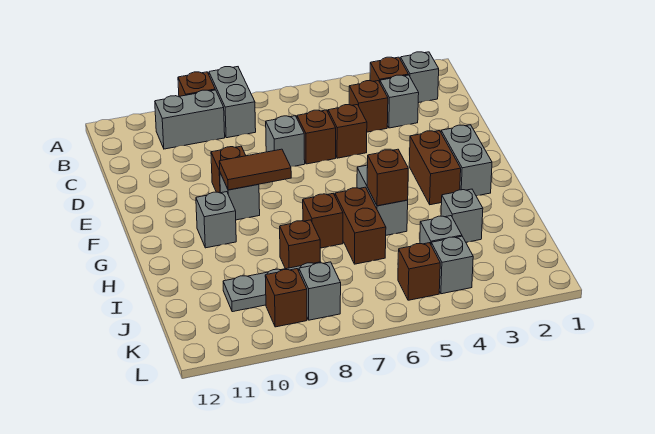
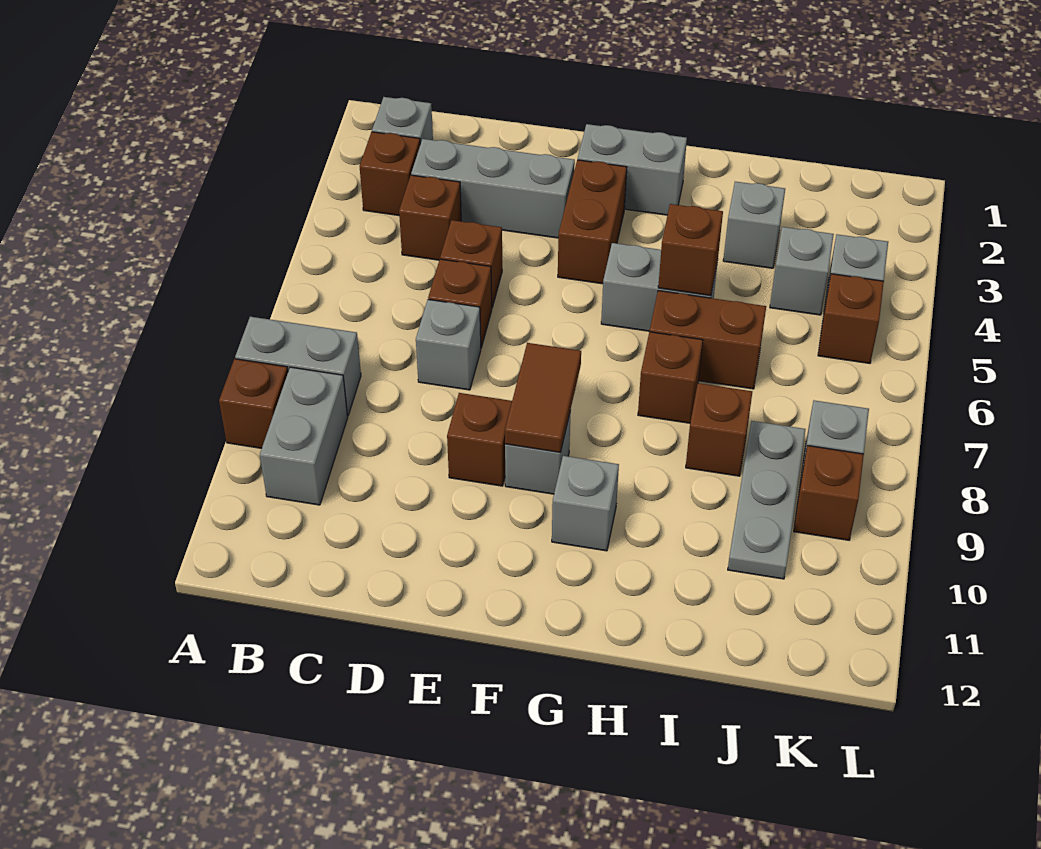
grey 1x1 brick [380,75,419,128] -> grey 1x3 brick [411,139,575,238]
brown 1x2 brick [409,131,461,205] -> brown 1x2 brick turned to [558,160,627,284]

